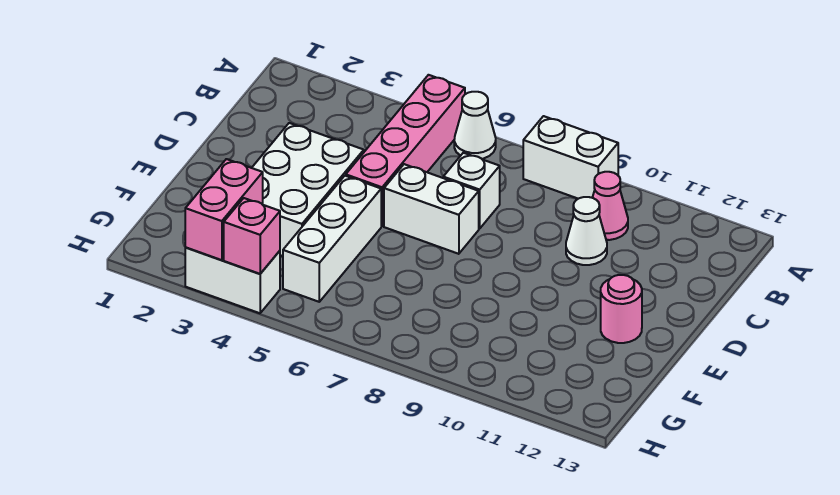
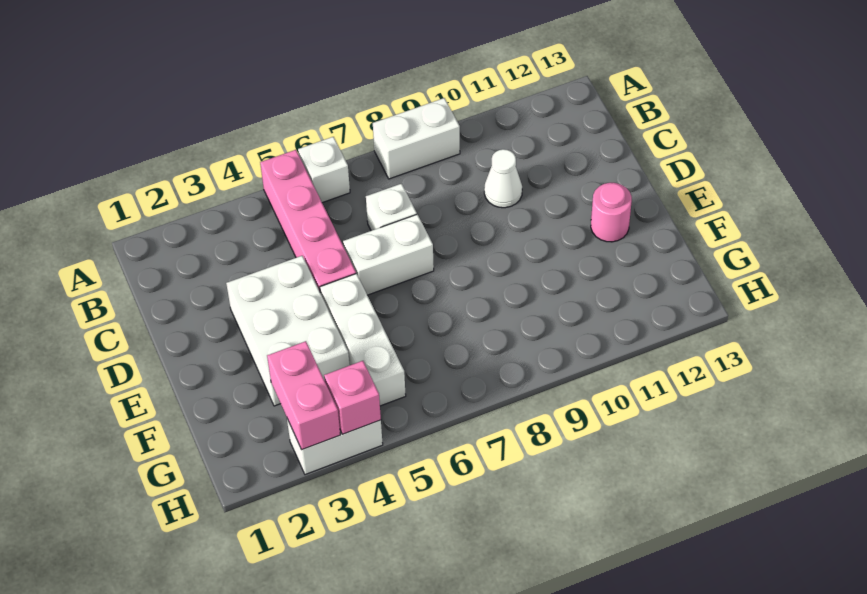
white 1x1 cone [454,92,496,159] -> white 1x1 brick [298,137,350,203]
pink 1x1 cone [593,172,628,240] -> none

